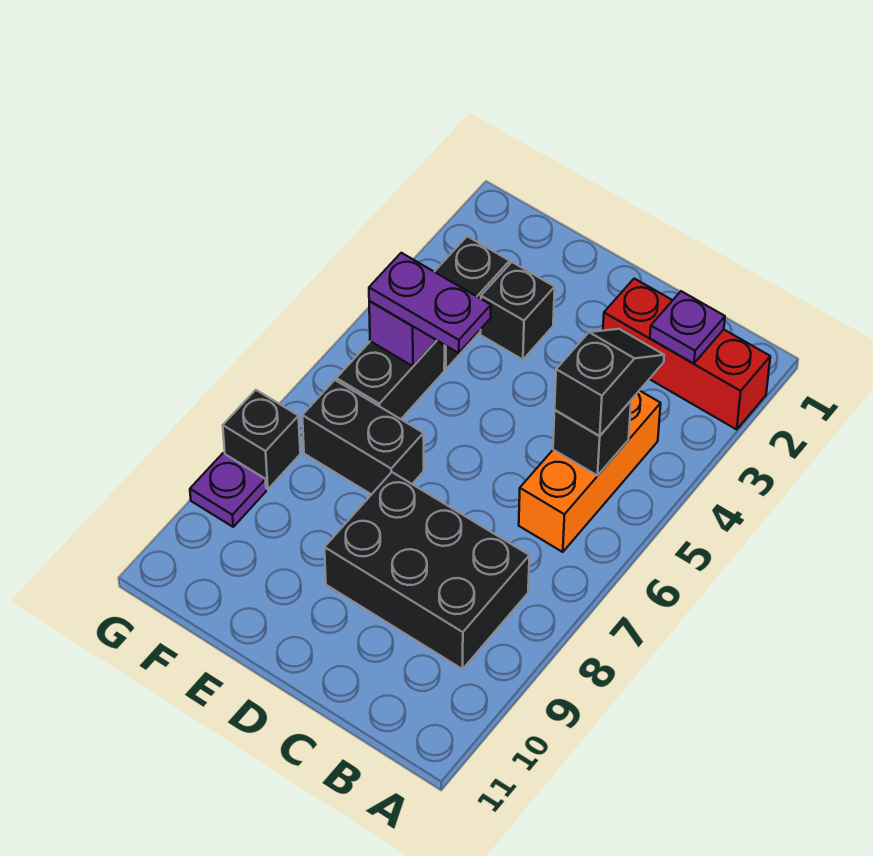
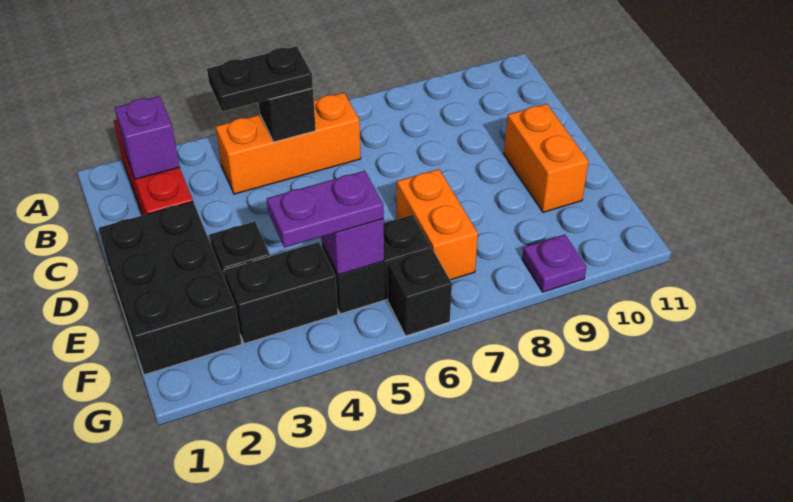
purple 1x1 plate [650,291,725,363] -> purple 1x1 brick [115,96,180,179]
black 1x2 slope [555,329,664,436] -> black 1x2 plate [207,46,313,111]
black 2x3 brick [324,472,529,669] -> black 2x3 brick moved to [99,202,241,375]
none -> orange 1x2 brick [504,104,589,212]
purple 1x2 plate [369,253,491,353] -> purple 1x2 plate turned to [267,171,384,248]
black 1x2 brick [302,380,424,495] -> orange 1x2 brick [397,169,478,280]
black 1x1 brick [223,390,300,489] -> black 1x1 brick moved to [387,249,452,336]

